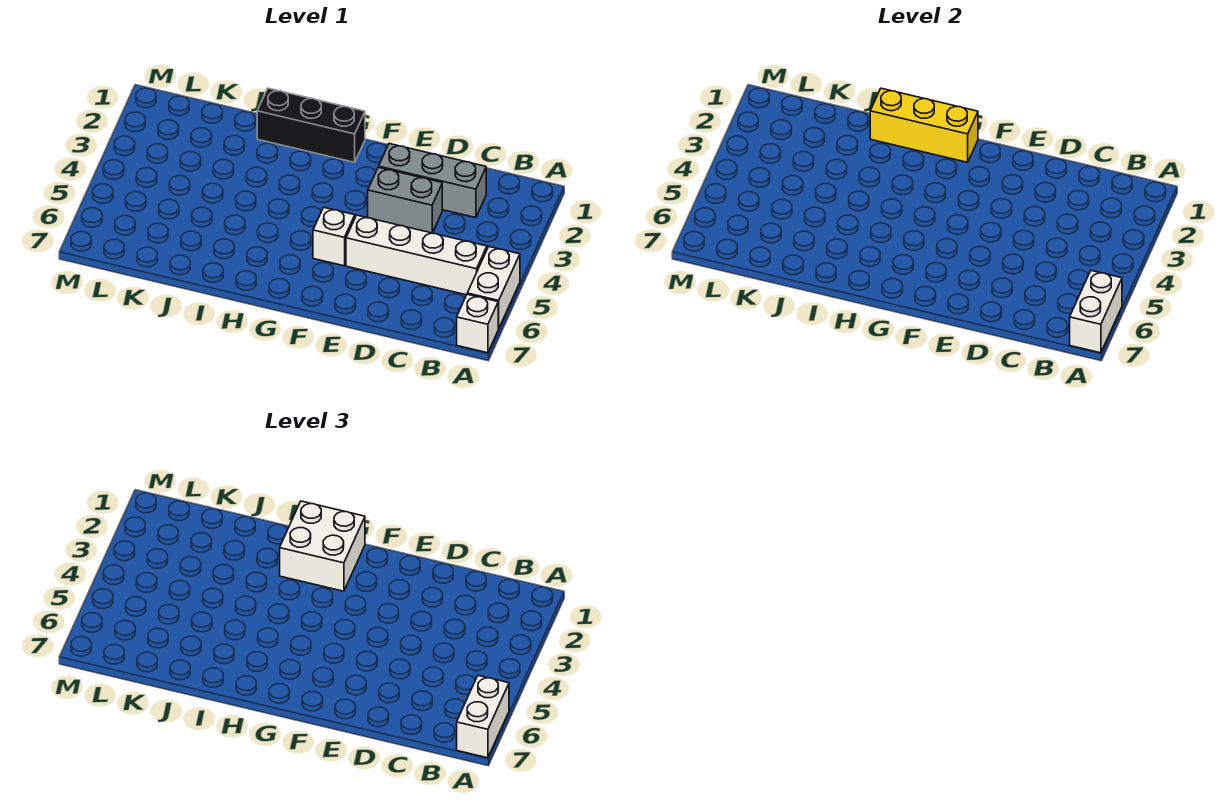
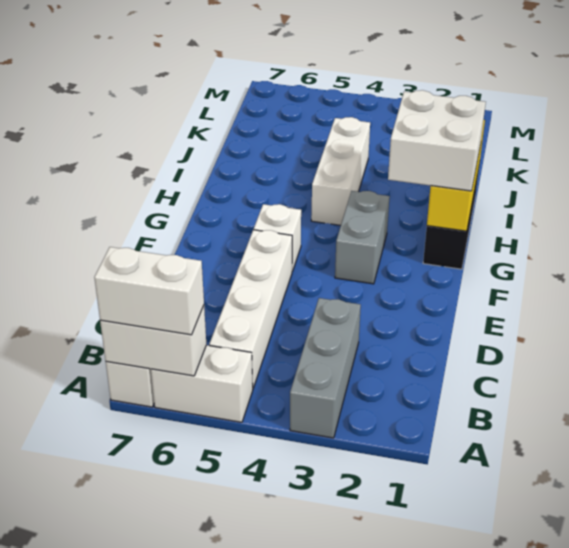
grey 1x3 brick [379,144,486,218] -> grey 1x3 brick moved to [290,298,361,438]
grey 1x2 brick [368,167,442,233] -> grey 1x2 brick moved to [335,191,390,284]
none -> white 1x3 brick [311,117,370,225]

